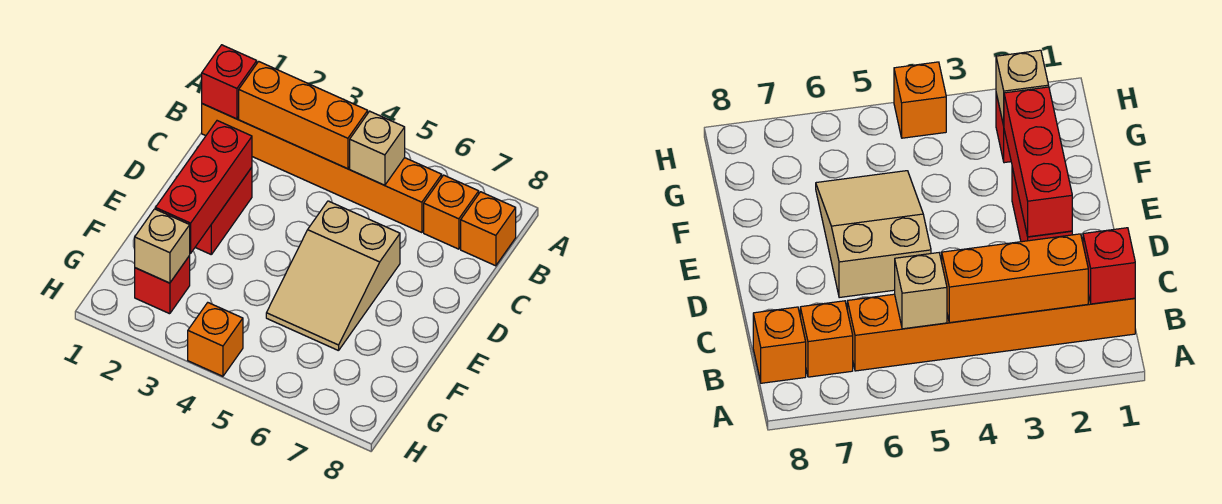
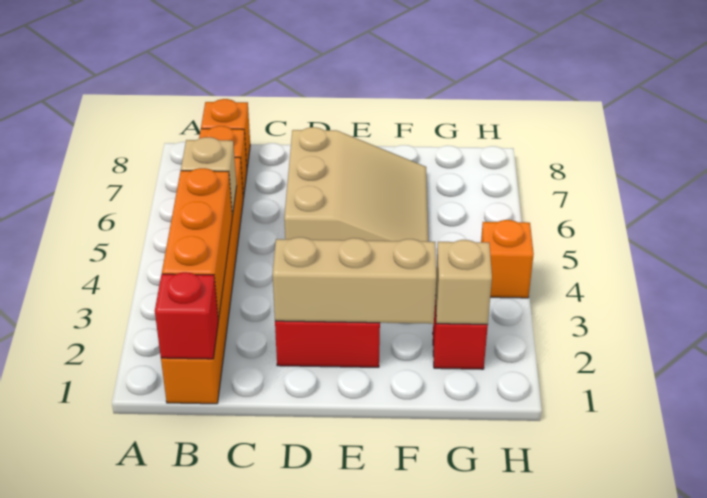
red 1x3 brick [155,121,252,253] -> tan 1x3 brick [273,237,436,324]
tan 2x3 slope [266,201,400,351] -> tan 3x3 slope [284,127,428,241]

